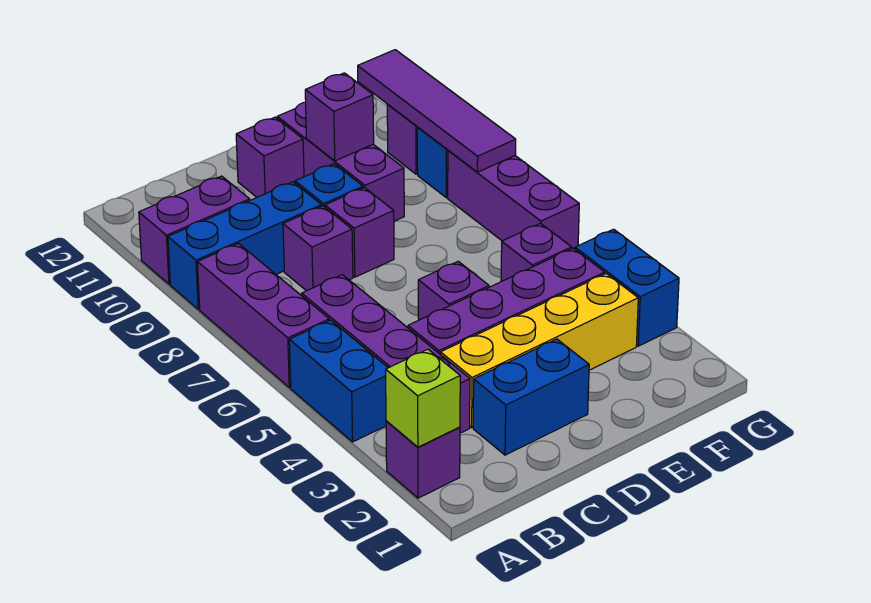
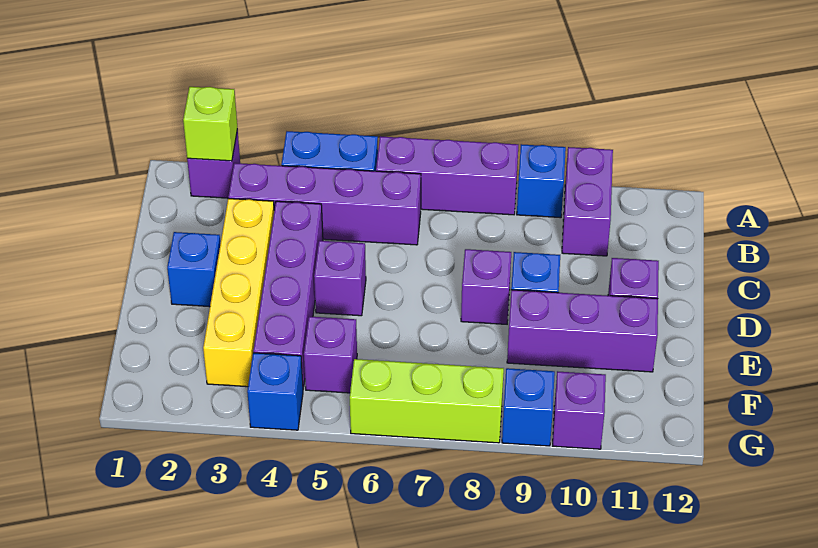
blue 1x3 brick [168,182,322,309] -> blue 1x1 brick [517,144,566,218]
blue 1x2 brick [473,339,589,455] -> blue 1x1 brick [167,232,221,307]
purple 1x1 brick [283,206,353,291] -> none
purple 1x1 brick [305,73,374,161] -> none
blue 1x2 brick [575,229,679,346] -> blue 1x1 brick [247,353,303,430]
purple 1x3 brick [448,150,579,249] -> lime 1x3 brick [350,359,504,443]
purple 1x4 tile [358,50,516,172] -> none

